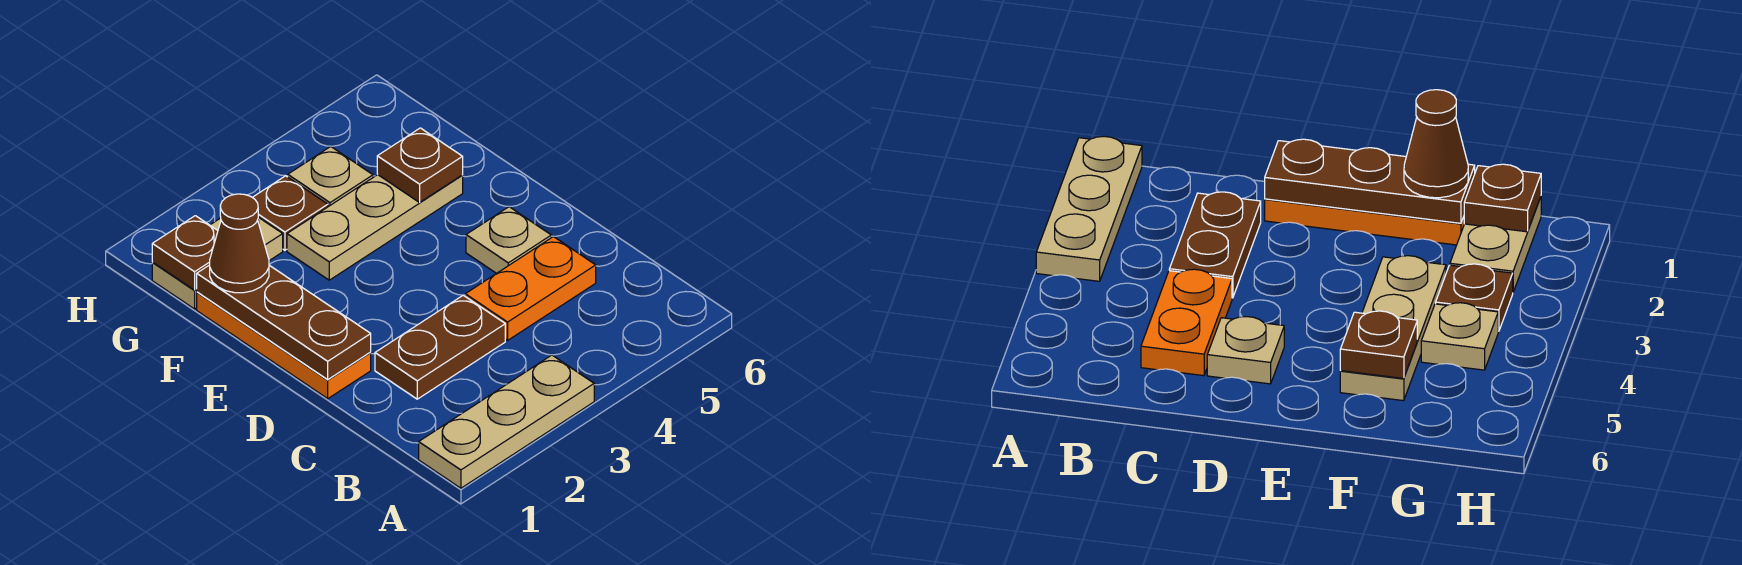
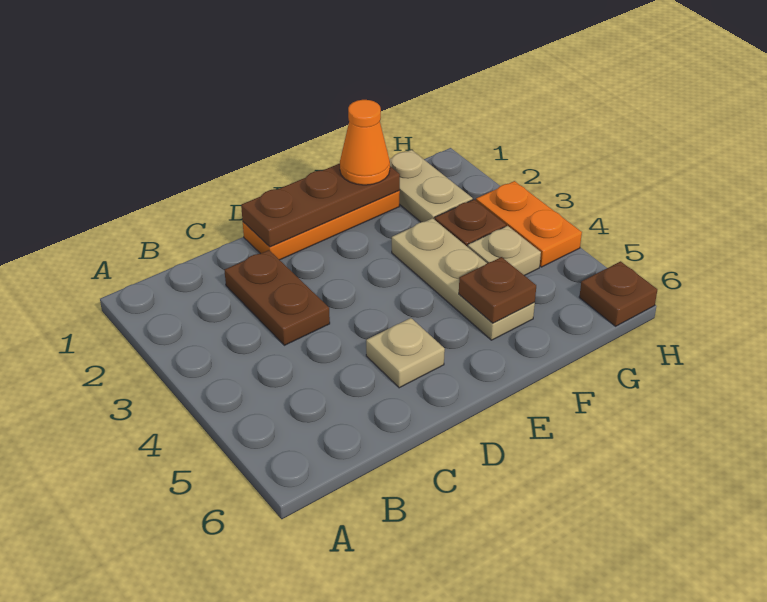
tan 1x3 plate [419,355,594,488] -> none
orange 1x2 plate [465,237,596,340] -> orange 1x2 plate moved to [476,181,582,267]
brown 1x1 cone [210,194,269,293] -> orange 1x1 cone [340,100,390,185]
brown 1x1 plate [152,216,218,290] -> brown 1x1 plate moved to [579,261,657,326]

